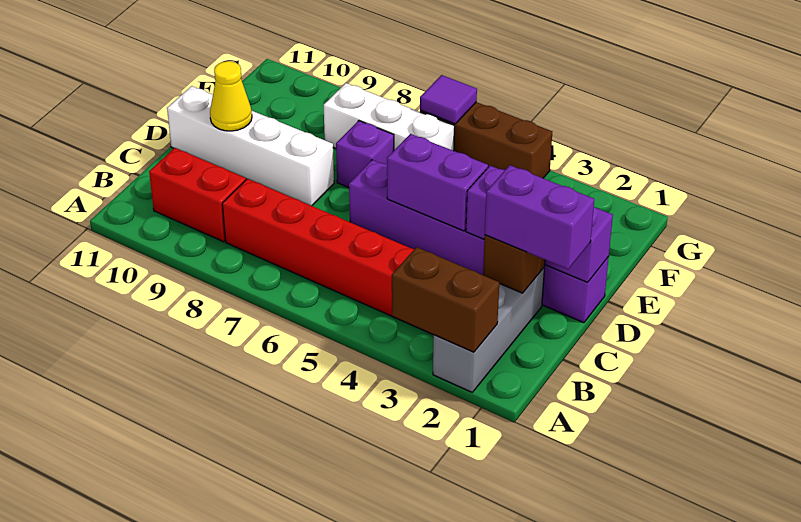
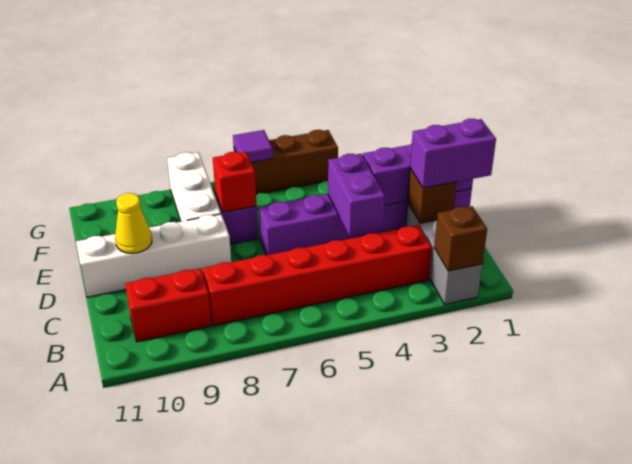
brown 1x2 brick [392,247,499,352] -> brown 1x1 brick [434,206,487,271]
purple 1x2 brick [387,134,488,231] -> purple 1x2 brick turned to [328,154,385,237]
none -> red 1x1 brick [213,152,257,212]
white 1x3 brick [324,83,454,151] -> white 1x3 brick turned to [167,152,221,221]

